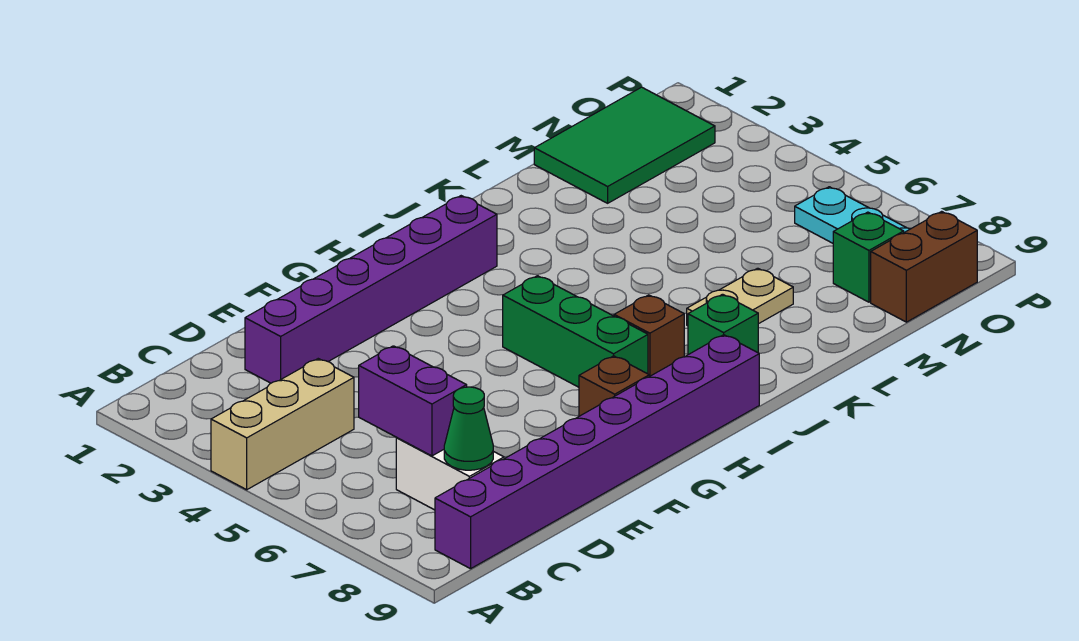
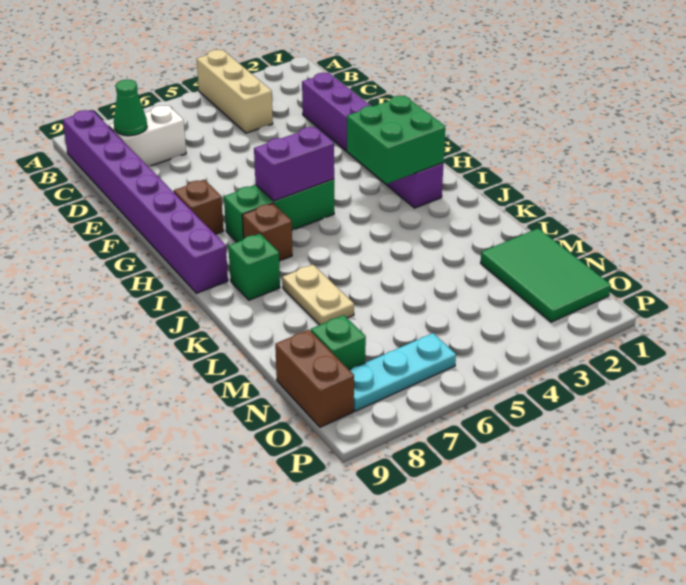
purple 1x2 brick [359,346,467,456] -> purple 1x2 brick moved to [254,127,334,201]
none -> green 2x2 brick [347,96,445,184]

